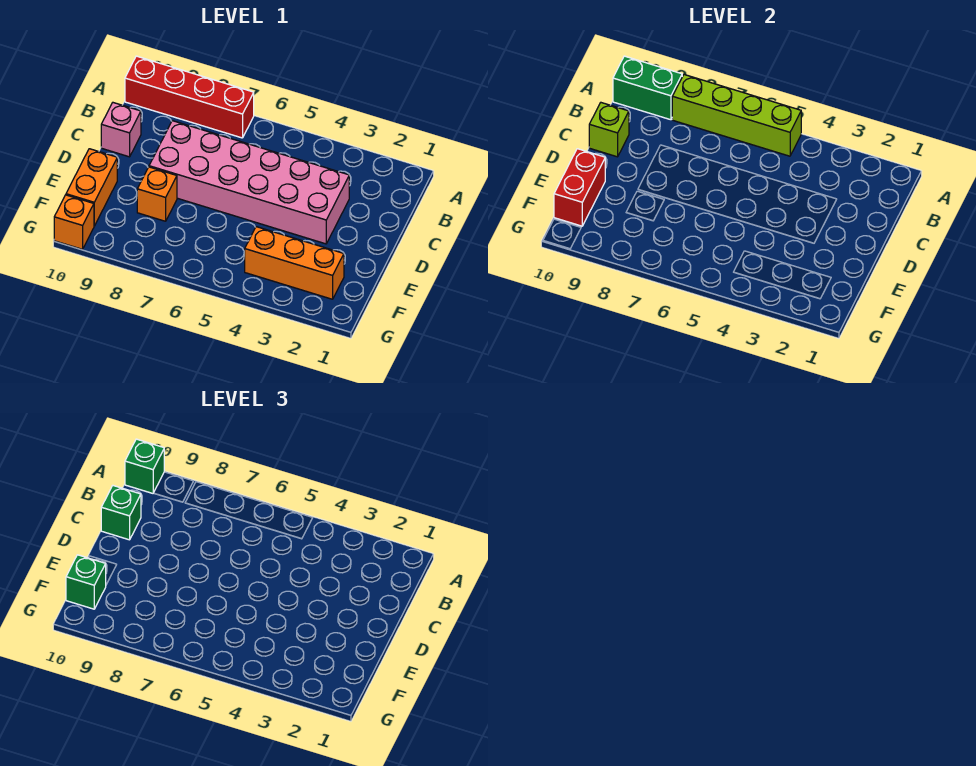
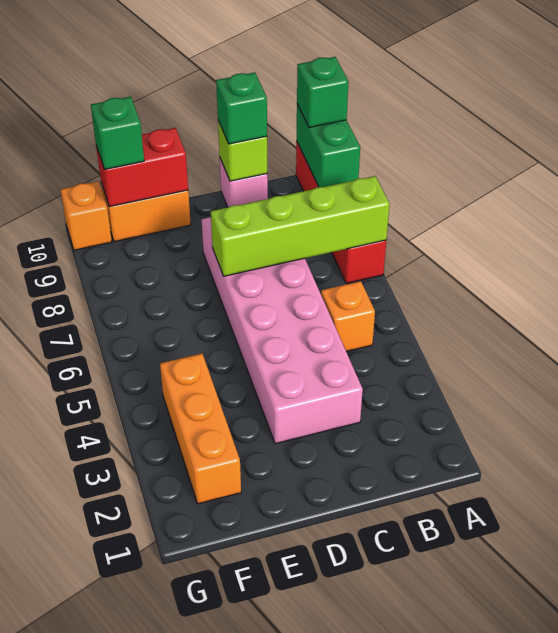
lime 1x4 brick [672,75,801,156] -> lime 1x4 brick turned to [211,176,390,276]
orange 1x1 brick [137,167,177,221] -> orange 1x1 brick moved to [321,281,375,352]

